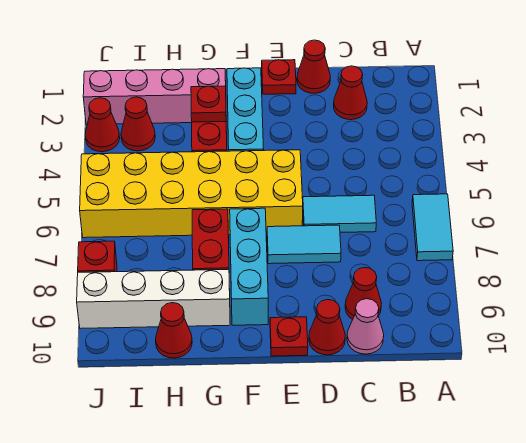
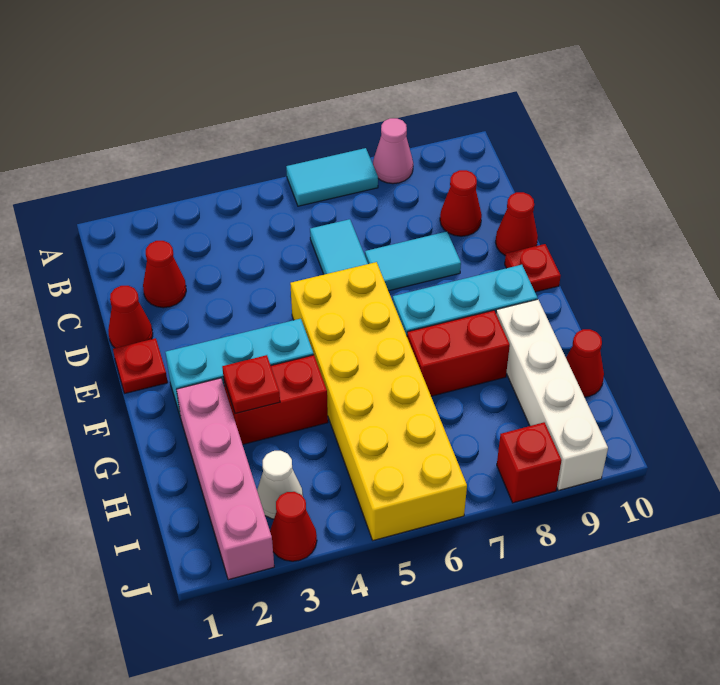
pink 1x1 cone [347,299,384,354] -> pink 1x1 cone moved to [373,118,413,184]
cyan 1x2 tile [267,225,341,264] -> cyan 1x2 tile turned to [365,231,461,291]
red 1x1 cone [121,97,155,151] -> white 1x1 cone [257,451,303,519]

